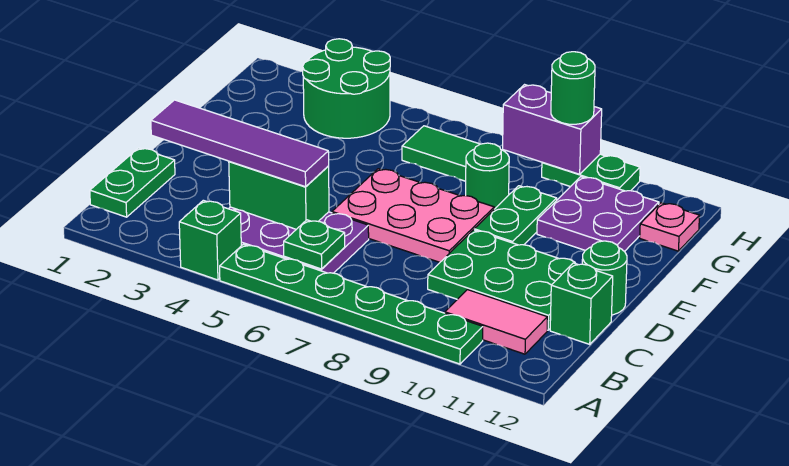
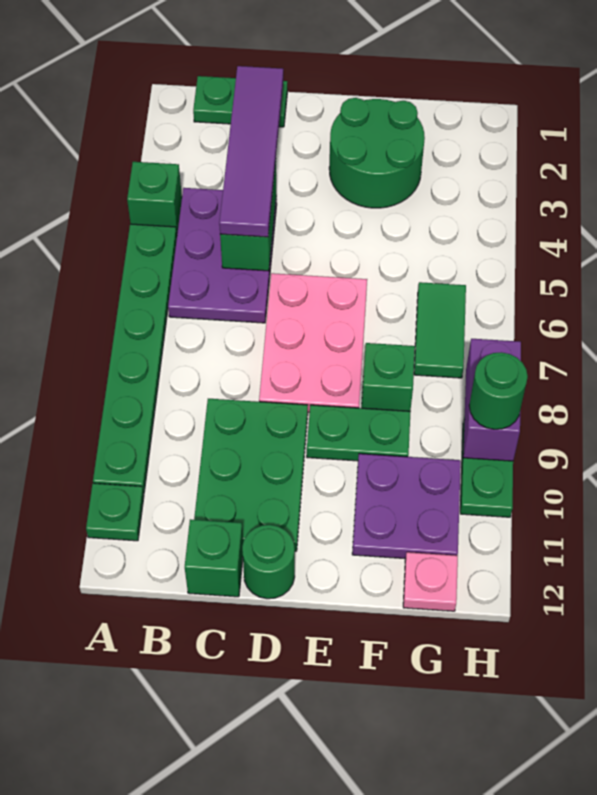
green 1x1 plate [284,220,345,269] -> green 1x1 plate moved to [86,483,144,541]
pink 1x2 tile [445,290,547,354] -> none
green 1x1 round brick [466,143,509,209] -> green 1x1 brick [362,343,415,411]
green 2x2 round brick [303,39,390,138] -> green 2x2 round brick moved to [329,98,425,208]

